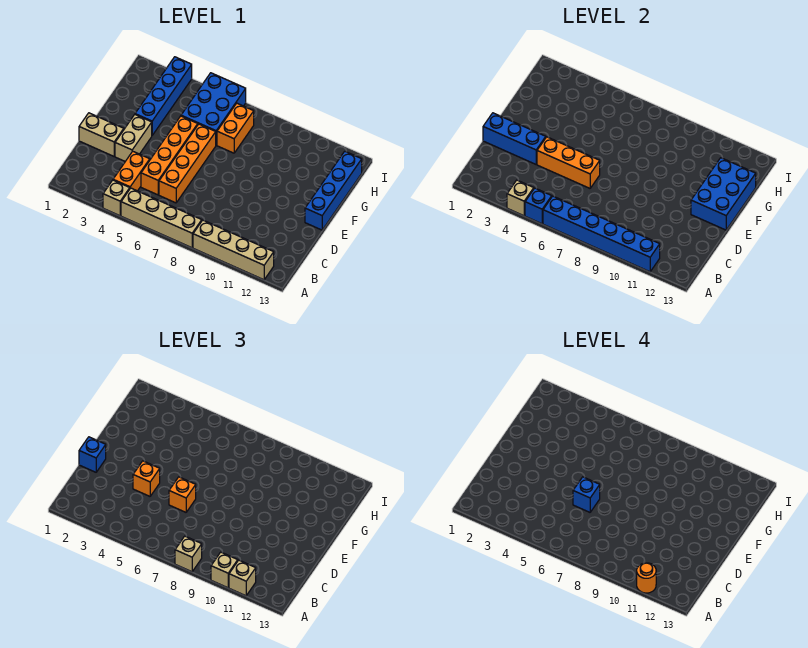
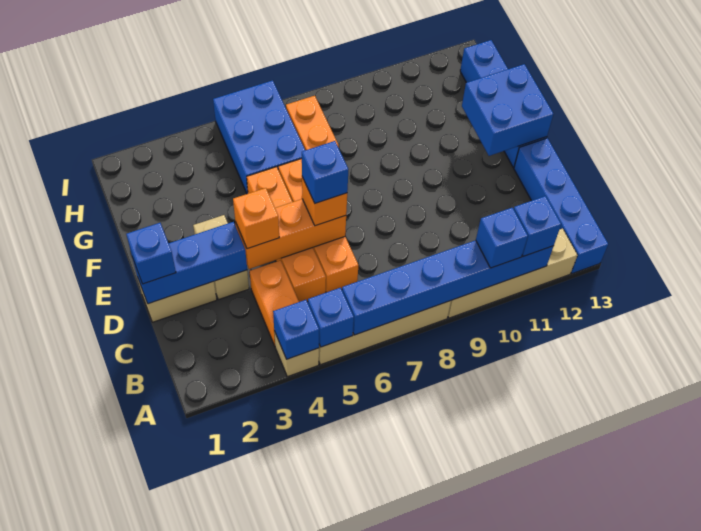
tan 1x1 brick [507,180,534,216] -> blue 1x1 brick [273,300,319,359]
tan 1x1 brick [175,536,202,572] -> none
tan 1x1 brick [211,552,238,588] -> blue 1x1 brick [476,208,528,268]
tan 1x1 brick [229,560,256,596] -> blue 1x1 brick [514,196,561,256]
orange 1x1 round brick [637,563,656,593] -> none
blue 2x3 brick [691,158,756,230] -> blue 2x2 brick [462,64,553,156]
blue 1x4 brick [135,57,192,135] -> blue 1x4 brick moved to [514,138,608,274]

